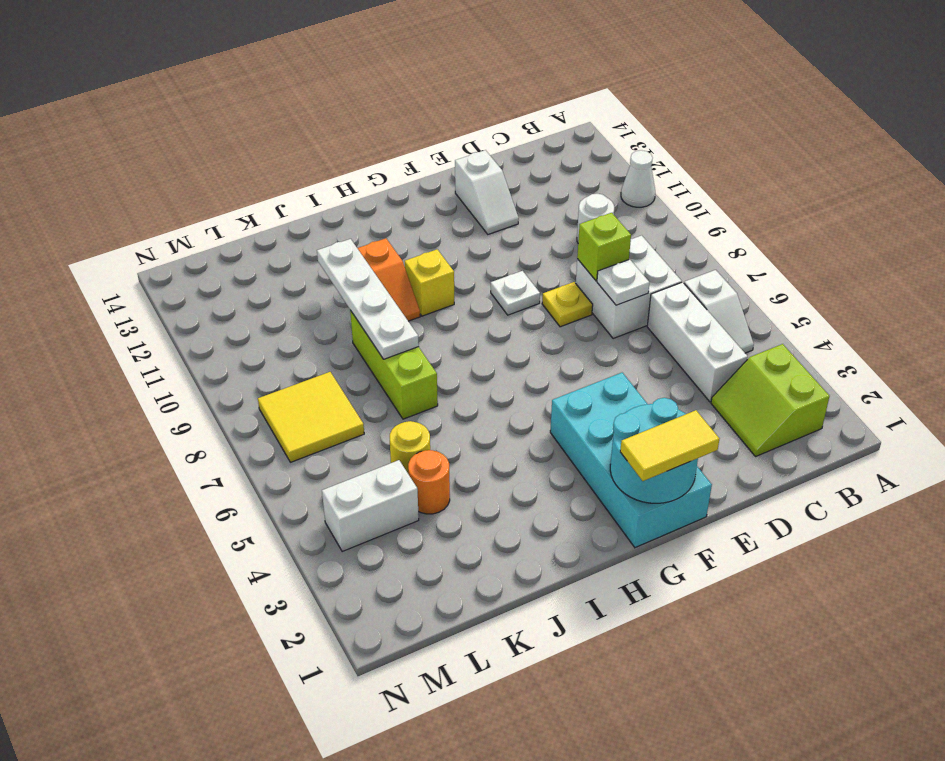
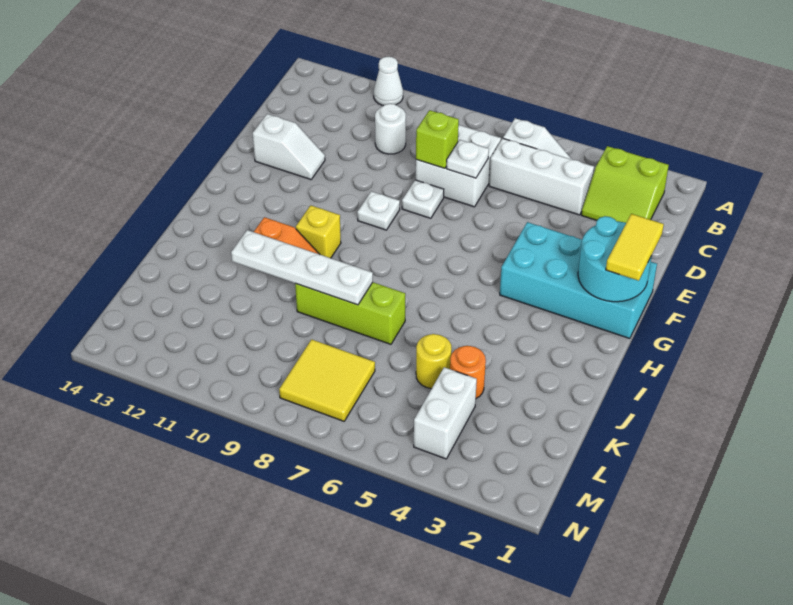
yellow 1x1 plate [542,282,593,327] -> white 1x1 plate [402,180,444,218]

